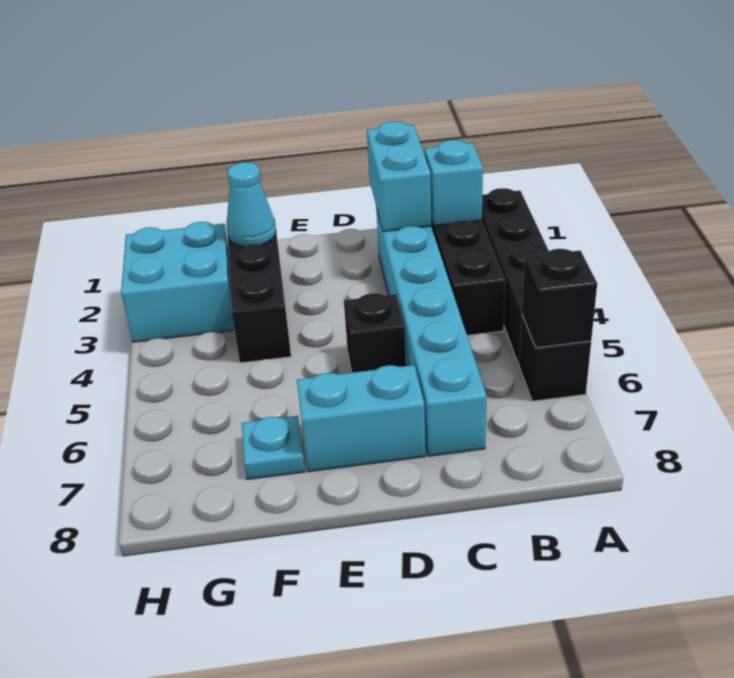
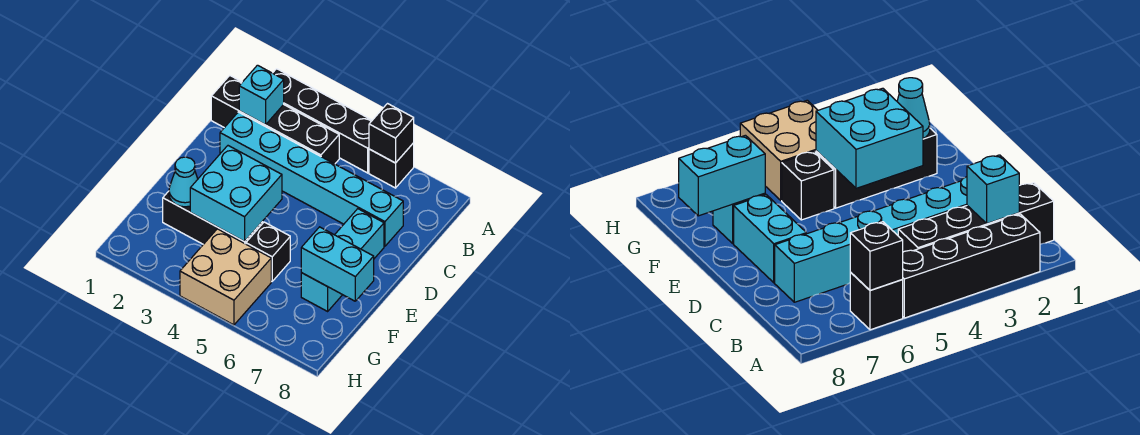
cyan 1x2 brick [367,121,431,232] -> cyan 1x2 brick moved to [301,227,374,301]
black 1x1 brick [344,293,406,373] -> black 1x1 brick moved to [246,222,290,281]
cyan 1x1 plate [242,416,305,480] -> cyan 1x1 brick [301,273,342,311]
cyan 2x2 brick [121,222,235,342] -> cyan 2x2 brick moved to [190,146,282,242]
none -> tan 2x2 brick [180,229,271,325]

